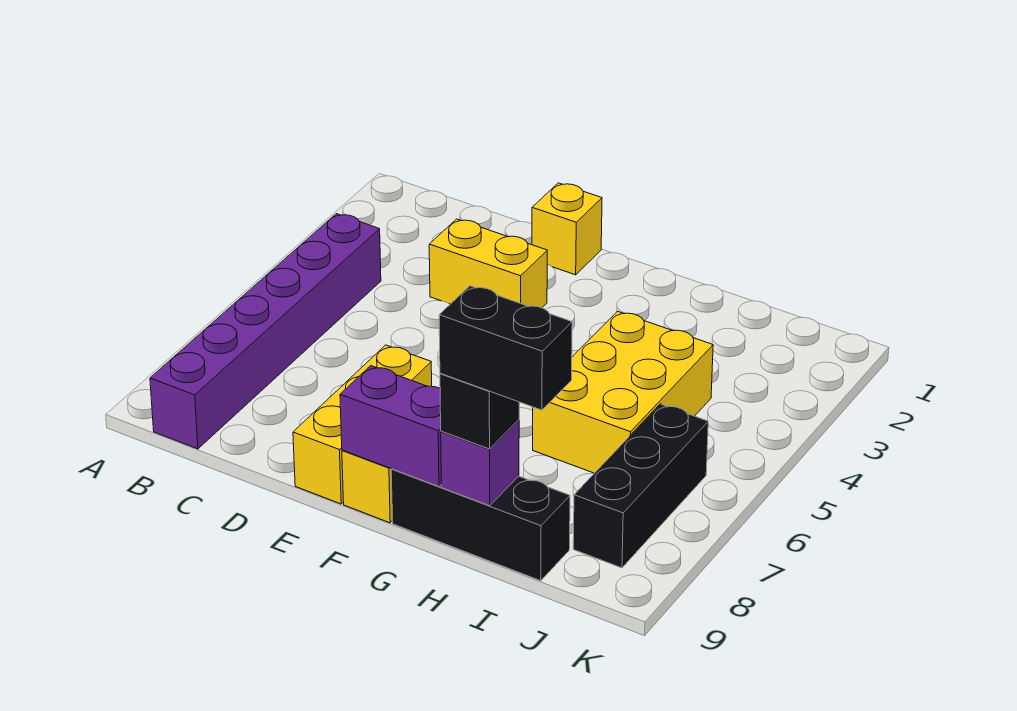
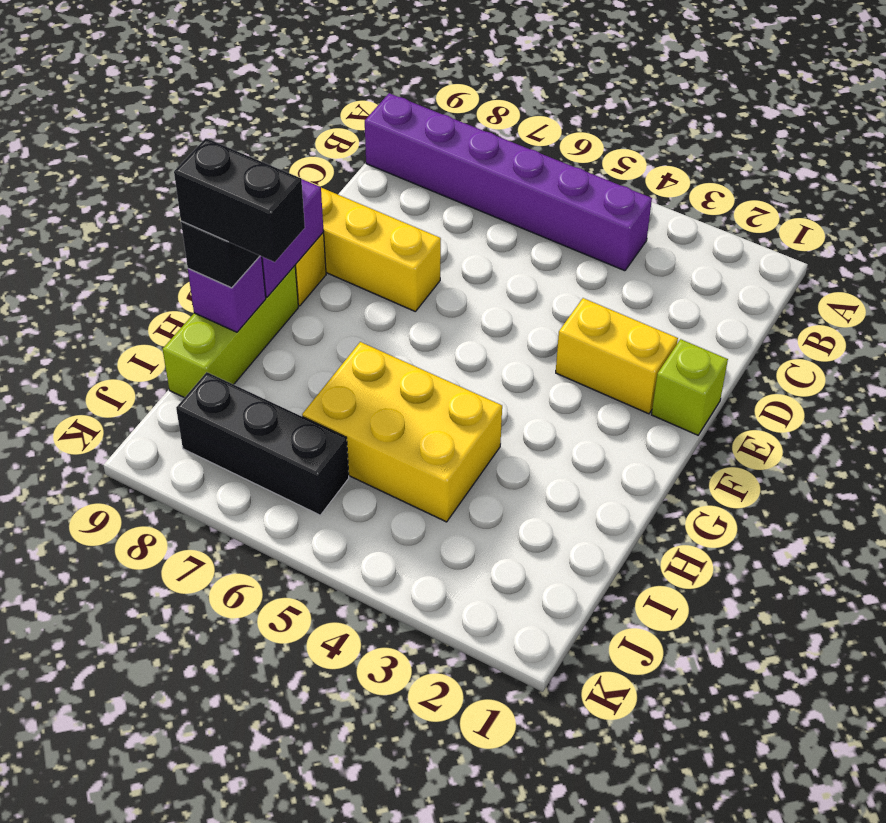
yellow 1x2 brick [429,219,547,308] -> yellow 1x2 brick turned to [556,298,678,414]
yellow 1x1 brick [532,183,602,275] -> lime 1x1 brick [652,339,728,435]
black 1x3 brick [391,469,570,581] -> lime 1x3 brick [163,266,298,398]
black 1x2 brick [439,286,572,410] -> black 1x2 brick turned to [174,138,305,262]

